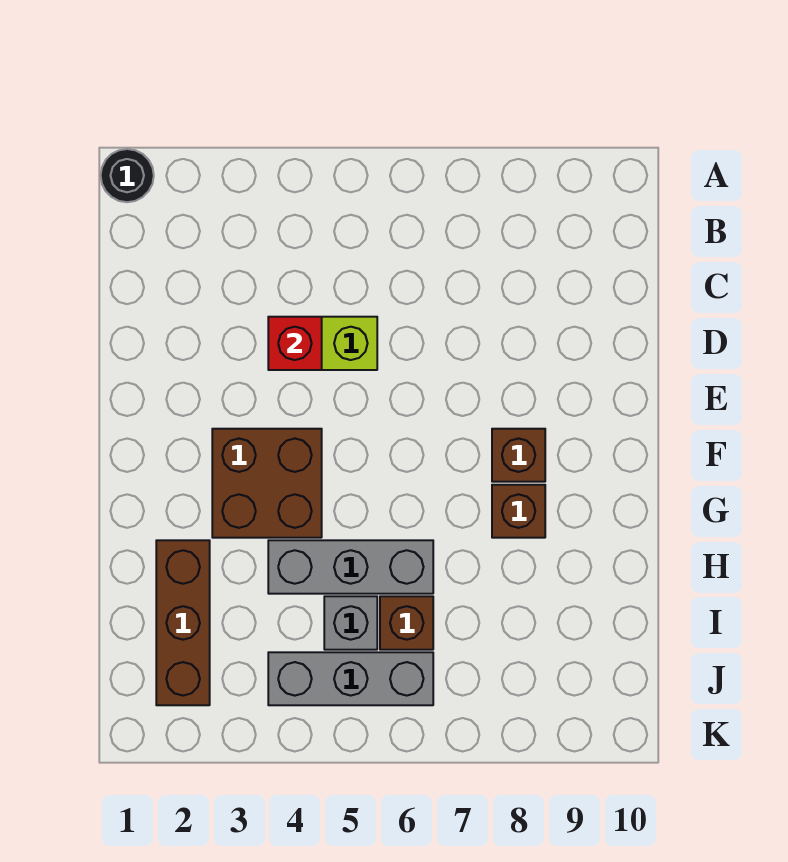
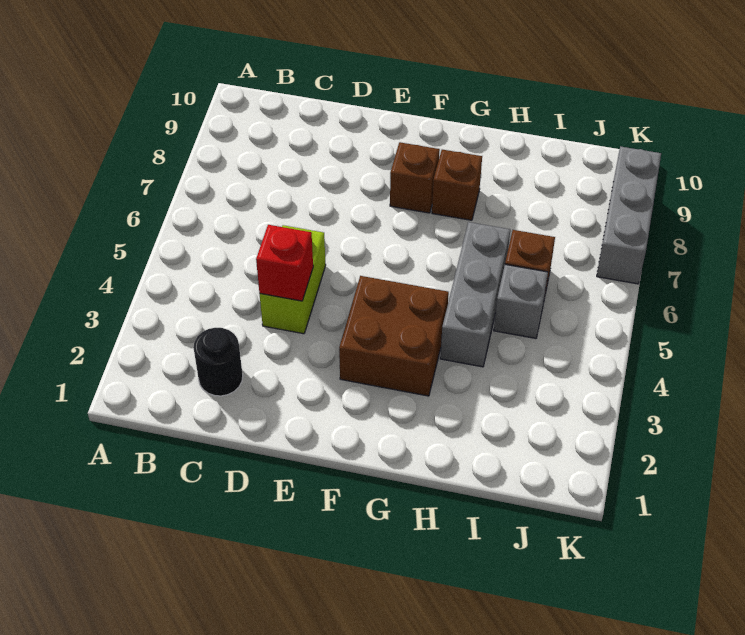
black 1x1 round brick [101,149,154,202] -> black 1x1 round brick moved to [193,328,243,396]
brown 1x3 brick [156,540,210,705] -> none
grey 1x3 brick [268,652,433,705] -> grey 1x3 brick moved to [597,146,661,284]

